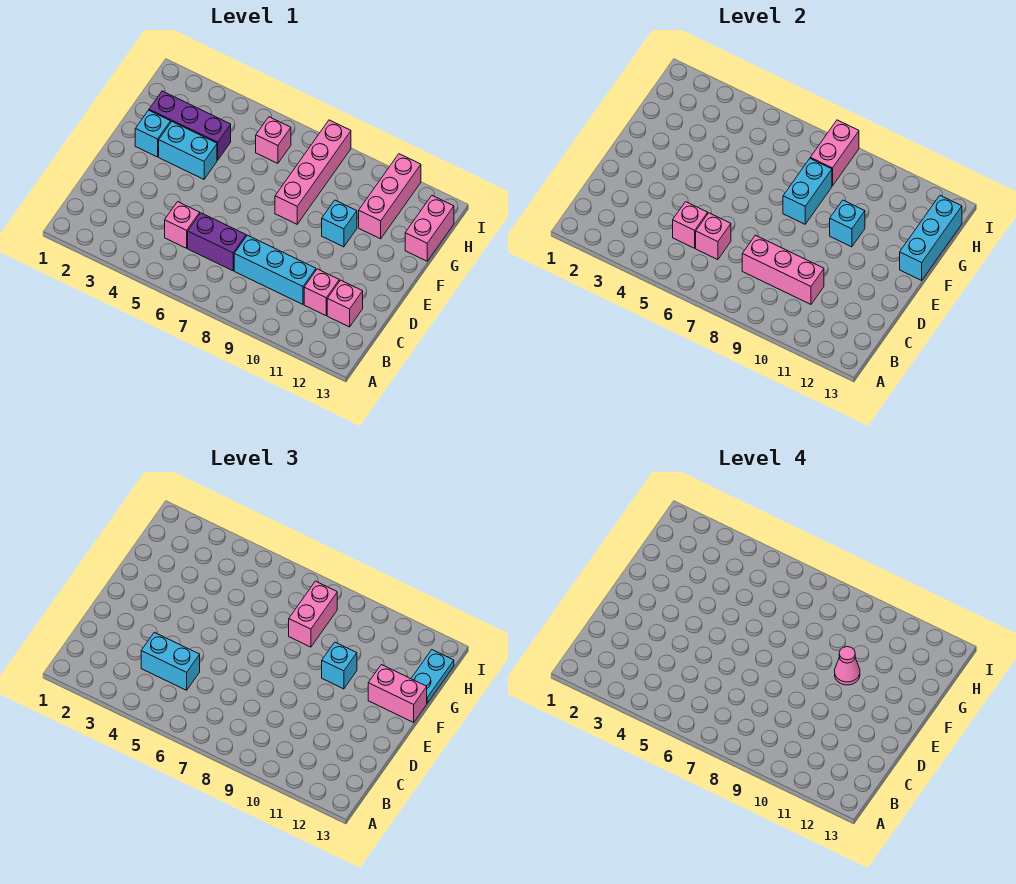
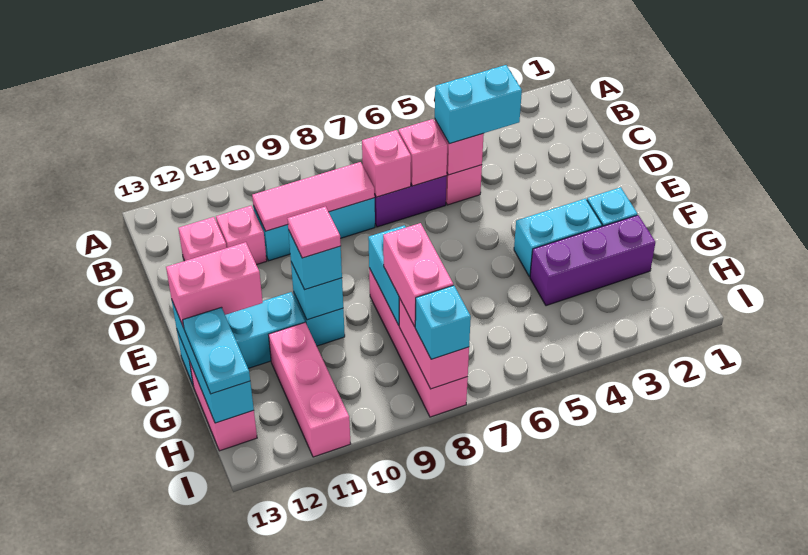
pink 1x3 brick [742,235,824,304] -> pink 1x3 tile [252,162,375,231]
pink 1x1 cone [835,647,860,685] -> pink 1x1 tile [287,207,341,258]
none -> cyan 1x3 brick [177,292,305,385]
pink 1x1 brick [256,117,291,163] -> pink 1x1 brick moved to [362,130,411,197]
none -> cyan 1x1 brick [415,285,471,359]

